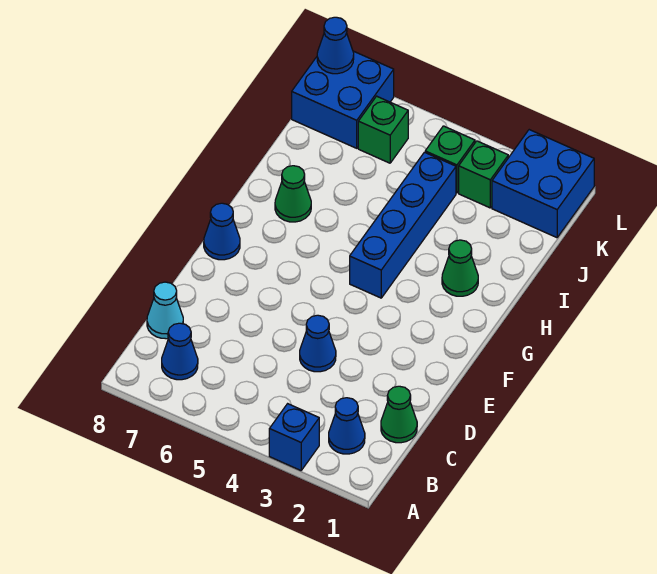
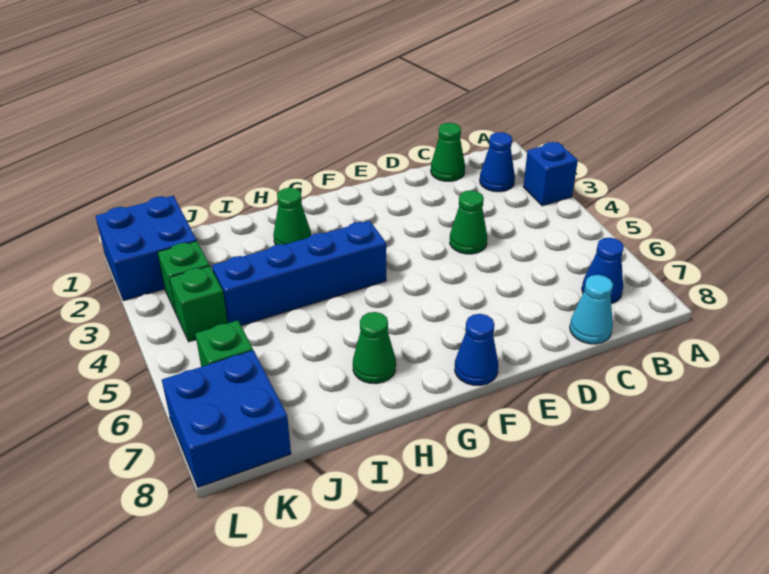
blue 1x1 cone [300,315,336,372] -> green 1x1 cone [450,190,487,254]
blue 1x1 cone [317,17,354,74] -> none

